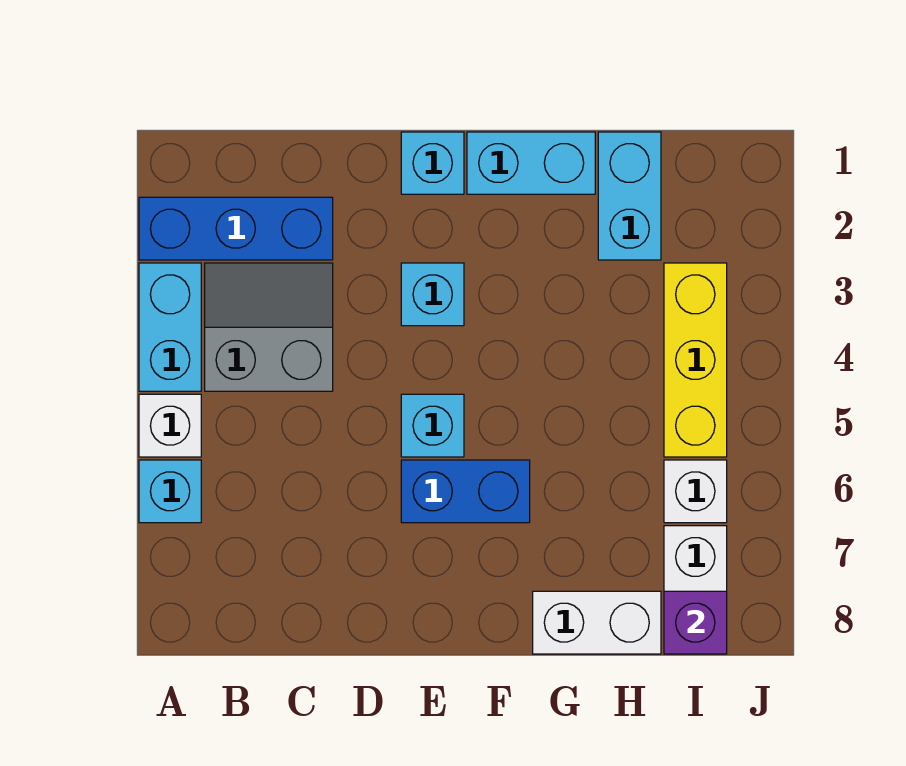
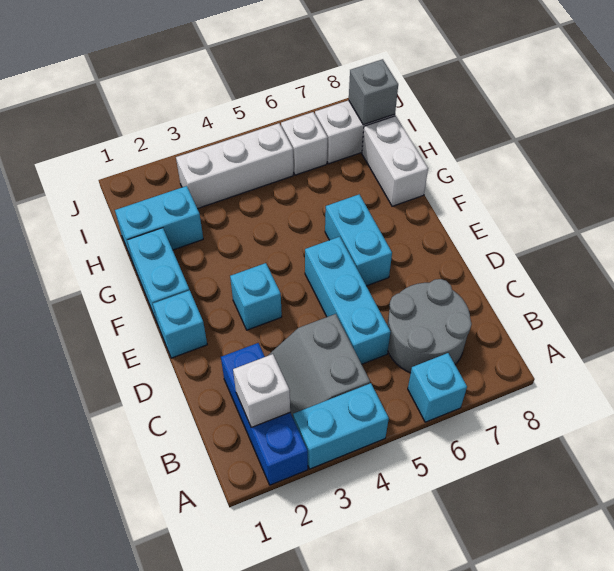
white 1x1 brick [139,394,201,457] -> white 1x1 brick moved to [233,354,290,428]
none -> grey 2x2 round brick [387,279,472,373]
cyan 1x1 brick [401,394,464,457] -> cyan 1x3 brick [305,237,390,364]
blue 1x2 brick [401,460,530,523] -> cyan 1x2 brick [325,194,392,286]
yellow 1x3 brick [664,263,727,457] -> white 1x3 brick [176,123,293,209]
purple 1x1 brick [664,591,727,654] -> grey 1x1 brick [349,59,398,125]

